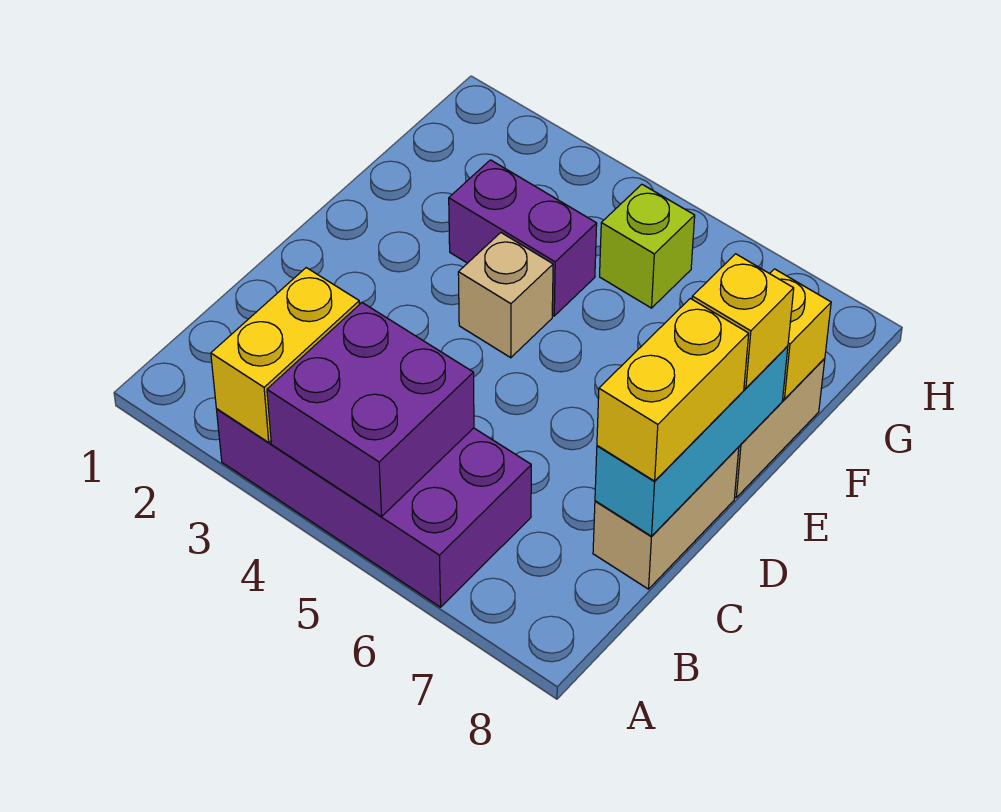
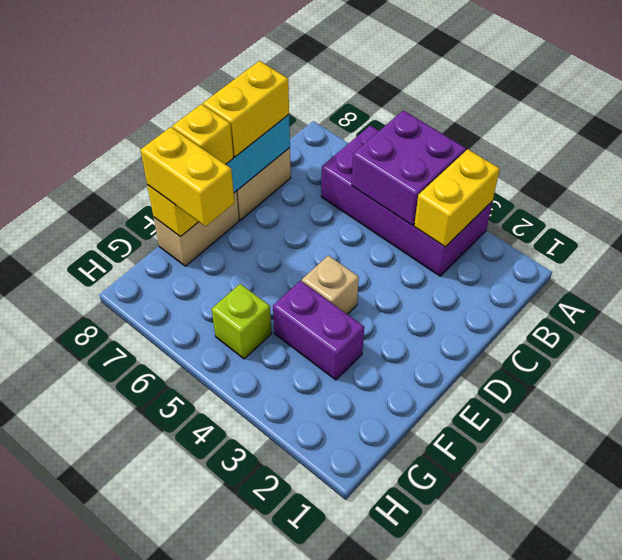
none -> yellow 1x2 brick [141,127,234,226]

